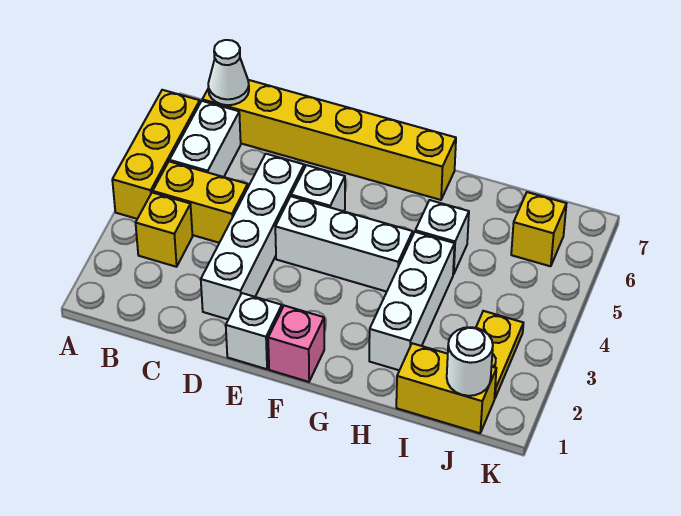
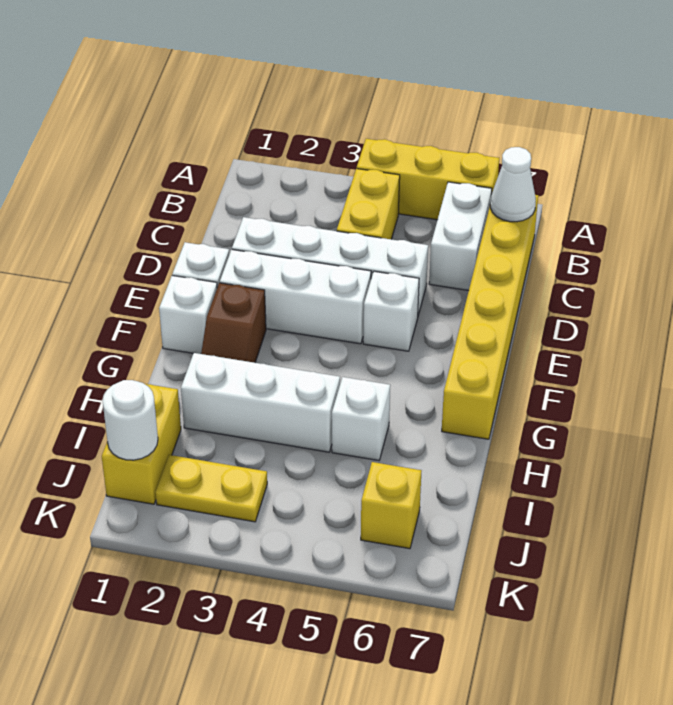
yellow 1x1 brick [136,192,193,267] -> none
white 1x2 brick [170,101,241,177] -> white 1x2 brick turned to [429,182,492,291]
white 1x3 brick [275,196,413,292] -> white 1x3 brick turned to [220,250,371,344]
pink 1x1 brick [268,306,324,382] -> white 1x1 brick [159,276,217,354]
none -> brown 1x2 slope [201,283,266,363]

